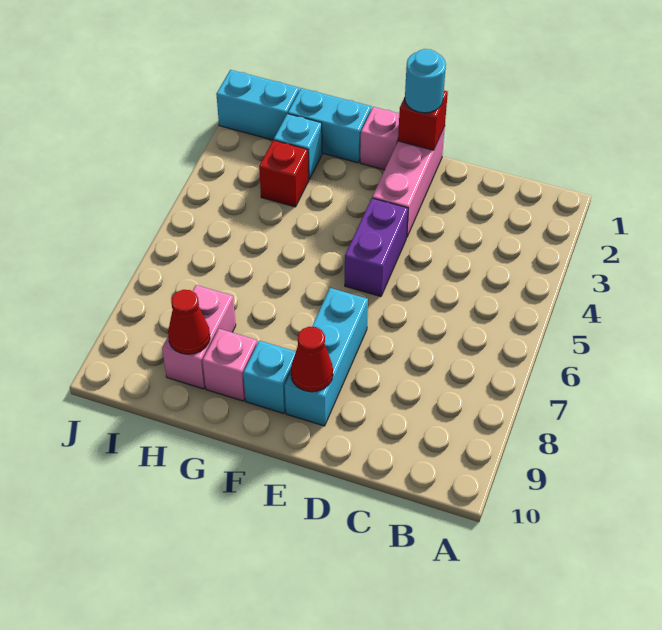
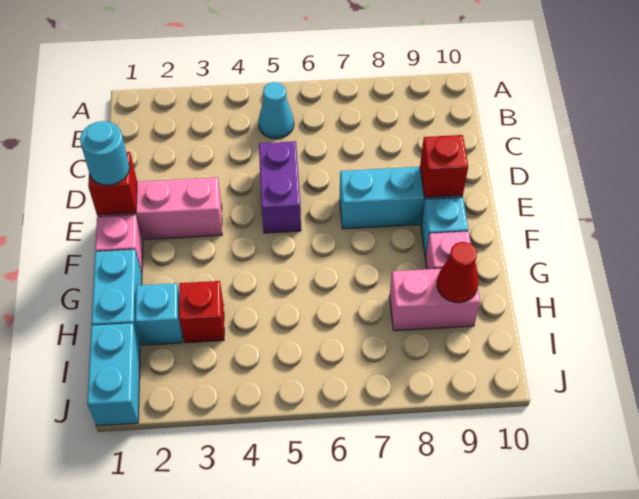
none -> cyan 1x1 cone [258,82,294,139]
purple 1x2 brick [345,198,408,297] -> purple 1x2 brick turned to [259,141,301,233]
red 1x1 cone [291,327,333,392] -> red 1x1 brick [420,135,468,198]

